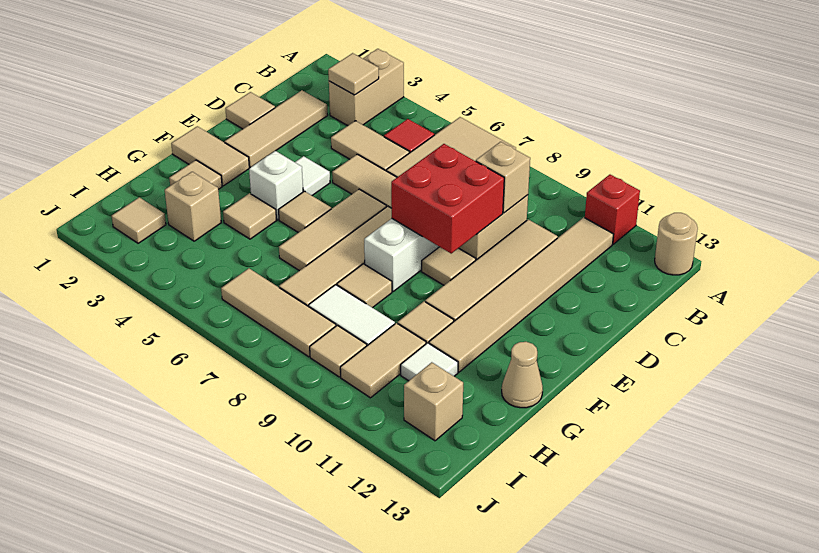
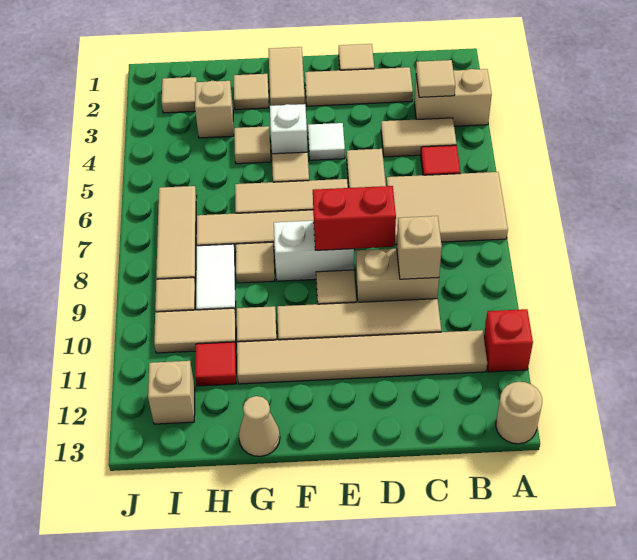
tan 1x2 tile [331,121,409,171] -> tan 1x2 tile turned to [381,118,457,157]
red 2x2 brick [391,144,504,253] -> red 1x2 brick [313,186,396,250]
white 1x1 tile [401,343,458,381] -> red 1x1 tile [195,342,236,386]

